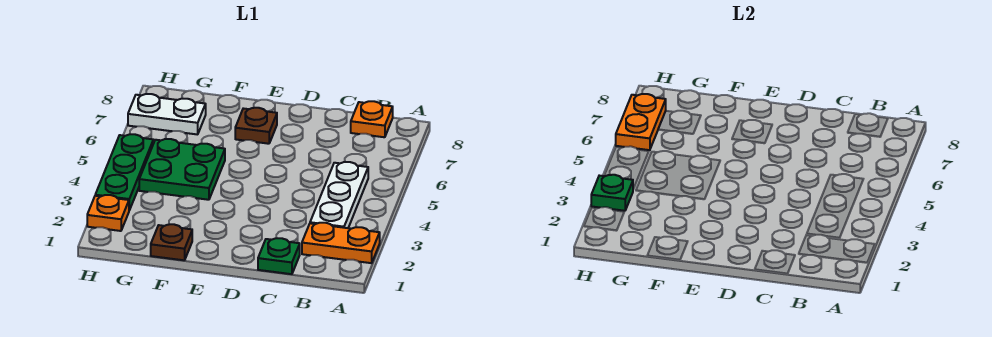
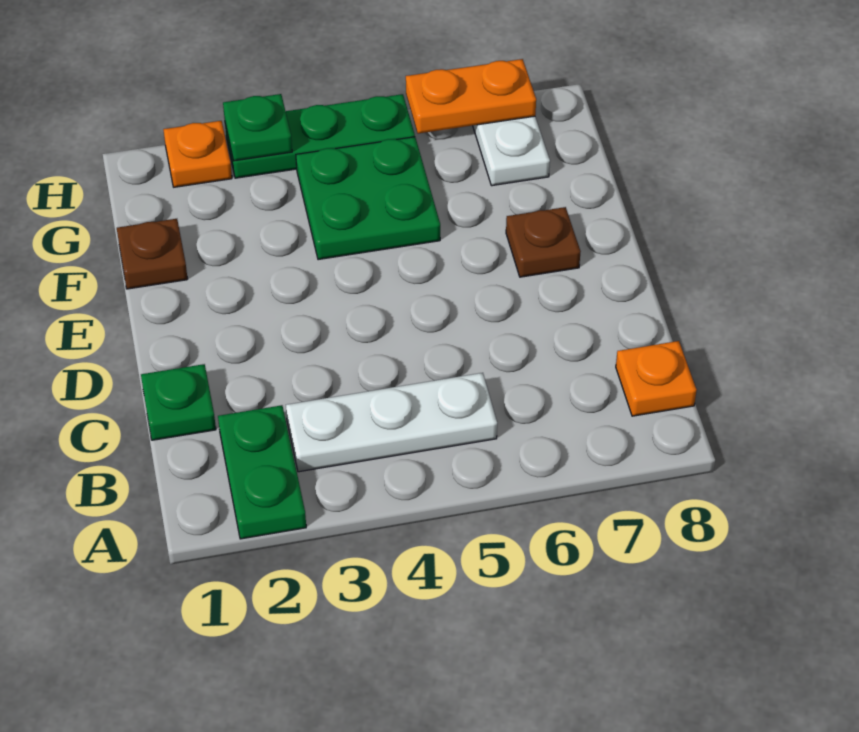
orange 1x2 plate [302,223,380,263] -> green 1x2 plate [218,405,306,539]

